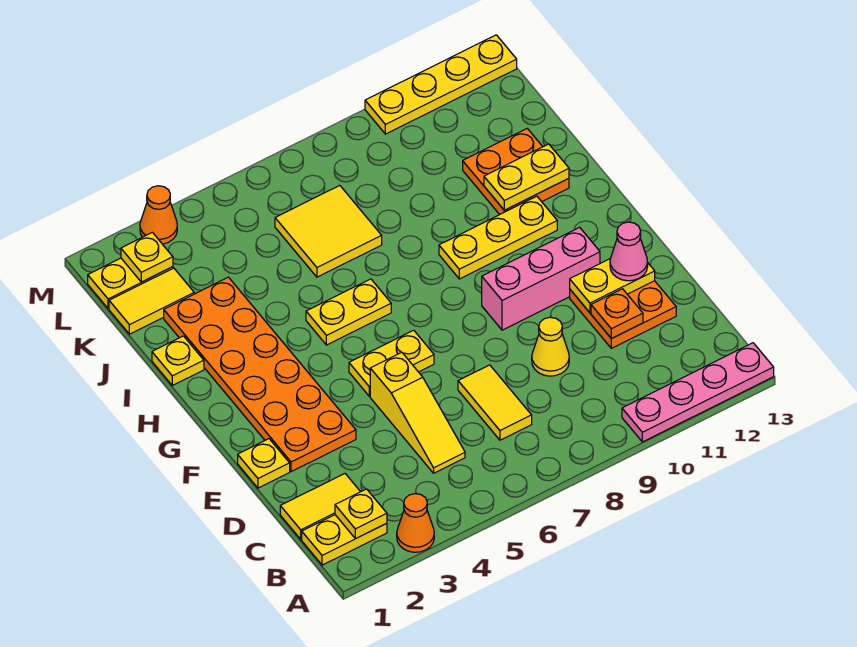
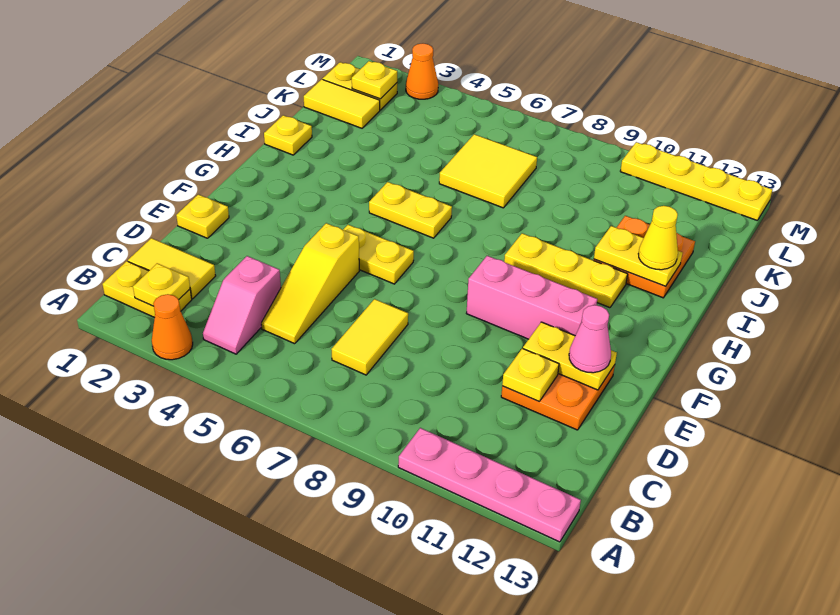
none -> pink 1x2 slope [203,256,281,354]
yellow 1x1 cone [532,317,569,376] -> yellow 1x1 cone moved to [638,206,678,270]
orange 1x1 plate [591,289,643,339] -> yellow 1x1 plate [502,348,559,401]
orange 2x6 plate [164,277,356,472] -> none

